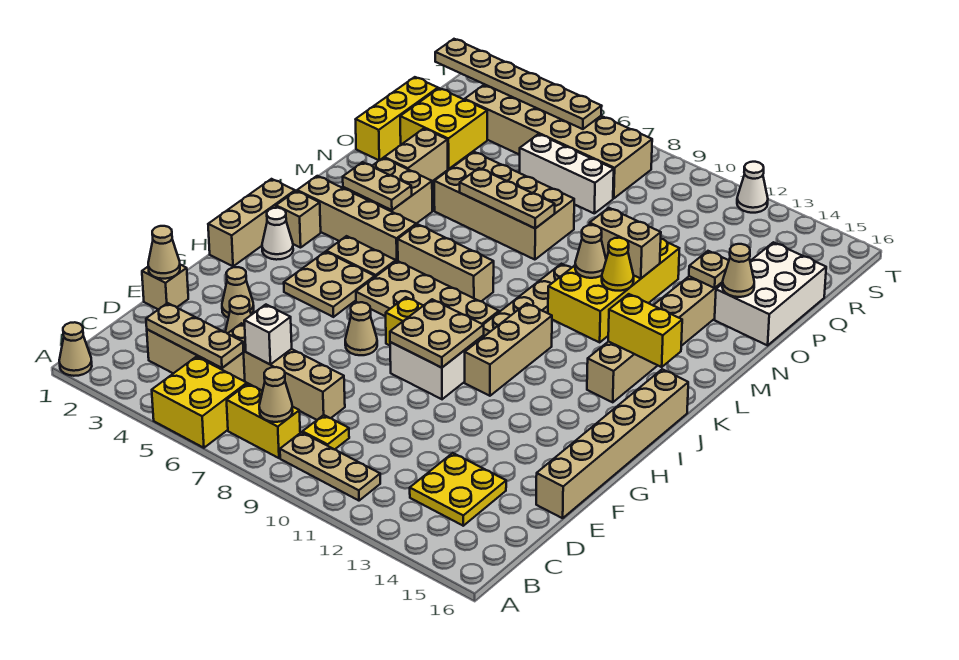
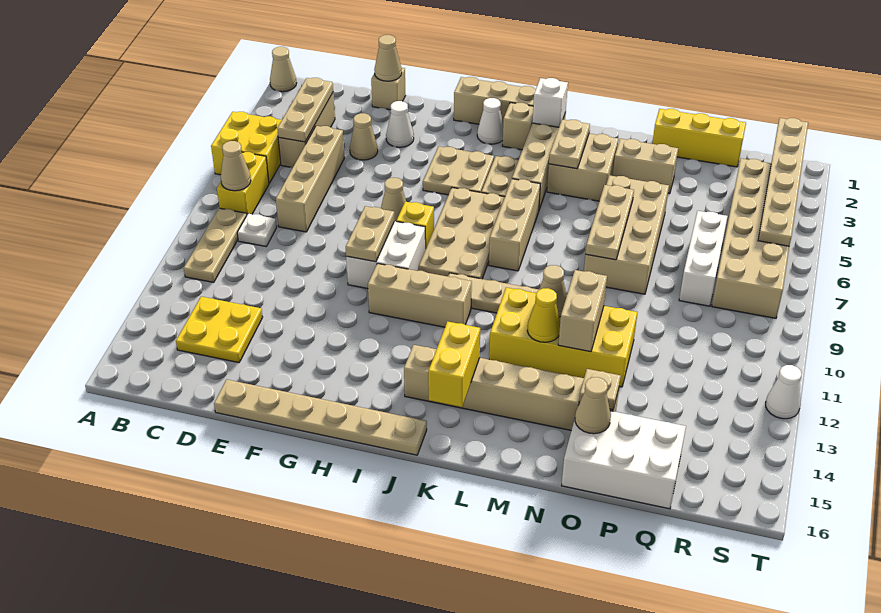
yellow 1x1 plate [302,415,349,449] -> white 1x1 plate [237,214,277,246]
white 1x1 brick [244,305,292,364] -> white 1x1 brick moved to [532,78,568,127]
tan 1x6 brick [536,369,688,518] -> tan 1x6 plate [214,380,427,455]
tan 1x1 cone [222,267,254,318] -> white 1x1 cone [386,101,414,147]
tan 2x2 plate [390,299,484,368] -> tan 1x2 plate [346,206,395,262]
yellow 2x2 brick [400,88,487,169] -> none

